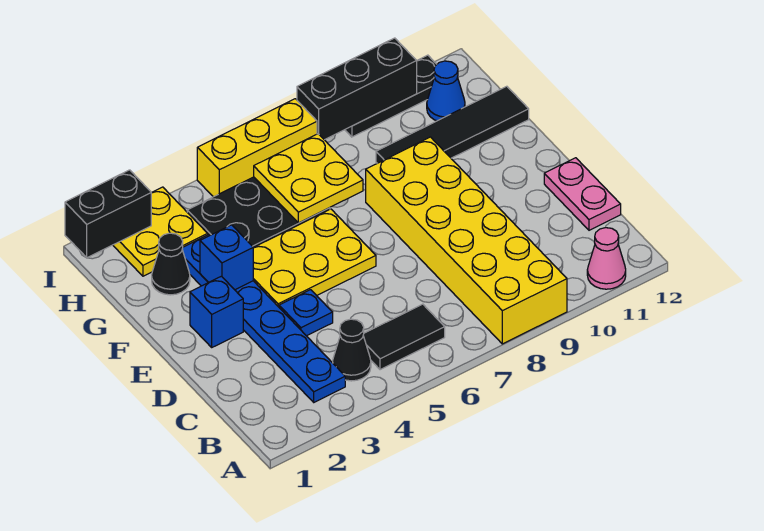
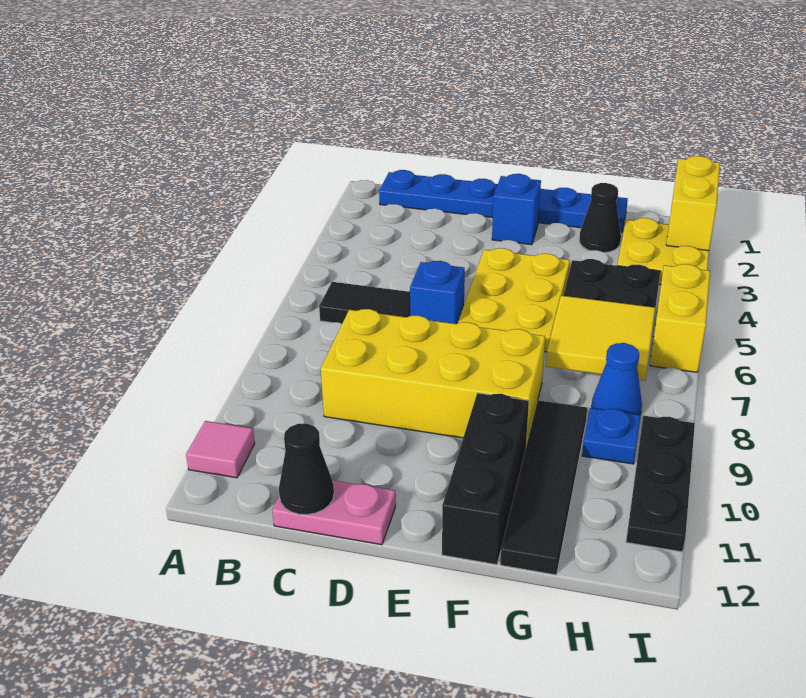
yellow 2x6 brick [366,137,567,344] -> yellow 2x4 brick [321,309,545,445]
pink 1x1 cone [587,228,626,289] -> pink 1x1 tile [186,421,255,478]
blue 1x6 plate [182,235,345,402] -> blue 1x6 plate moved to [379,170,628,232]
black 1x1 cone [333,319,371,381] -> black 1x1 cone moved to [279,424,334,515]
black 1x2 tile [363,304,445,370] -> black 1x2 tile turned to [319,282,410,323]
blue 1x1 plate [279,290,333,336] -> blue 1x1 plate moved to [582,408,641,464]
blue 1x1 brick [200,225,253,290] -> blue 1x1 brick moved to [410,261,465,324]
yellow 2x2 plate [254,134,363,223] -> yellow 2x2 tile [546,296,655,380]
blue 1x1 cone [427,61,465,121] -> blue 1x1 cone moved to [592,343,642,415]
black 1x2 brick [65,170,151,258] -> yellow 1x2 brick [666,156,720,251]
yellow 1x3 brick [197,99,317,197] -> yellow 1x2 brick [650,264,710,372]
black 1x3 brick [297,38,417,140] -> black 1x3 brick moved to [442,393,529,565]

